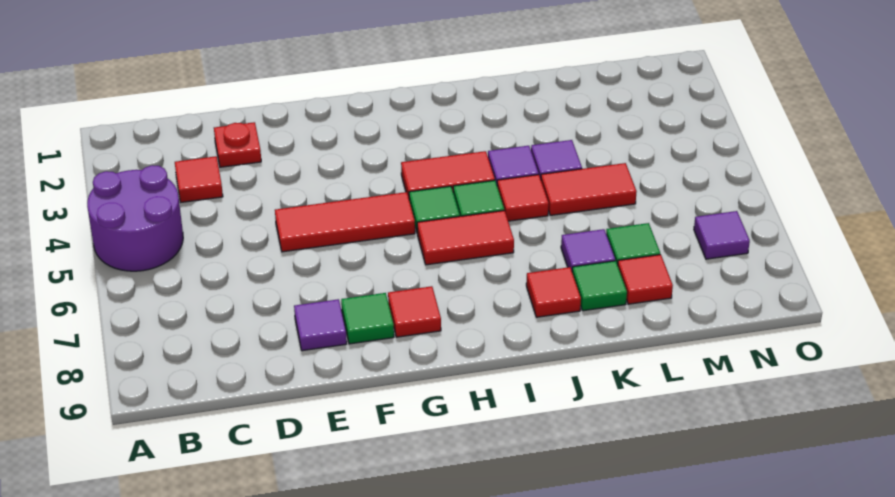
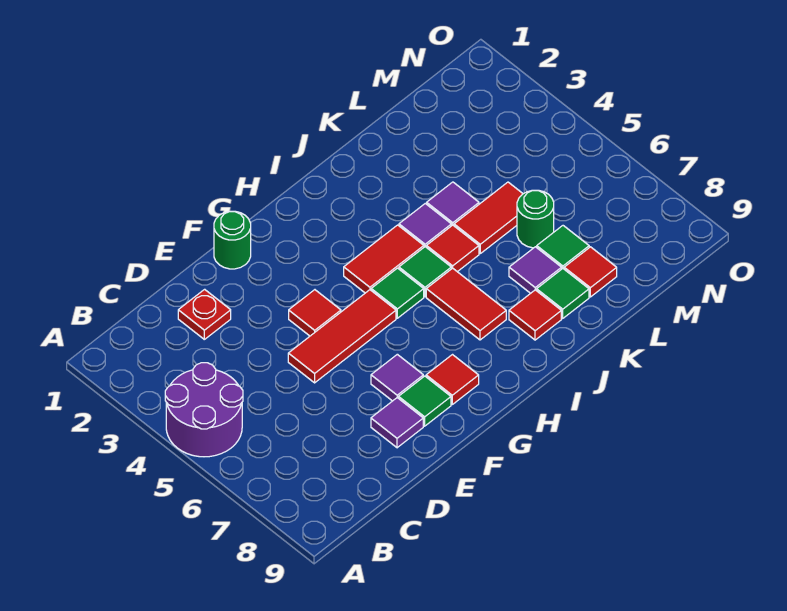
red 1x1 tile [175,156,223,202] -> red 1x1 tile moved to [289,290,341,336]
none -> green 1x1 round brick [214,211,251,269]
red 1x2 tile [417,210,514,265] -> red 1x2 tile turned to [426,268,506,340]
none -> green 1x1 round brick [517,190,554,248]
purple 1x1 tile [694,211,750,259] -> purple 1x1 tile moved to [371,354,423,401]

